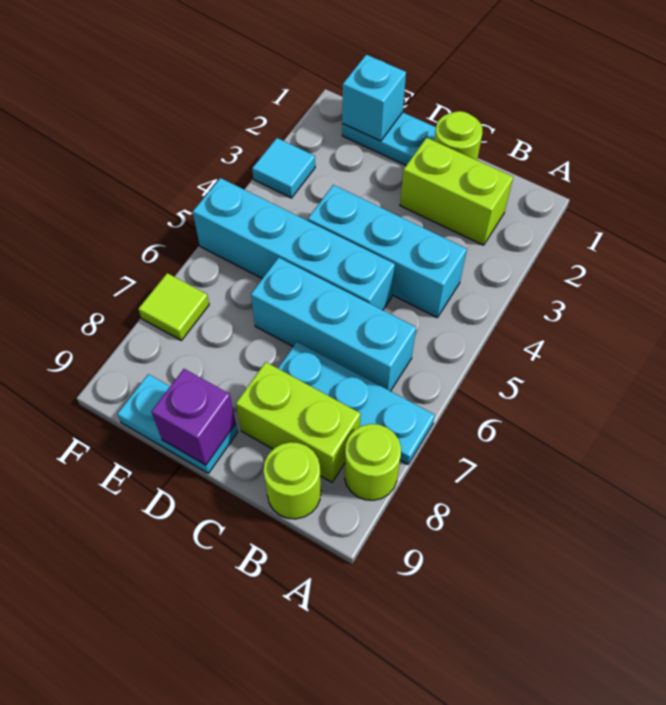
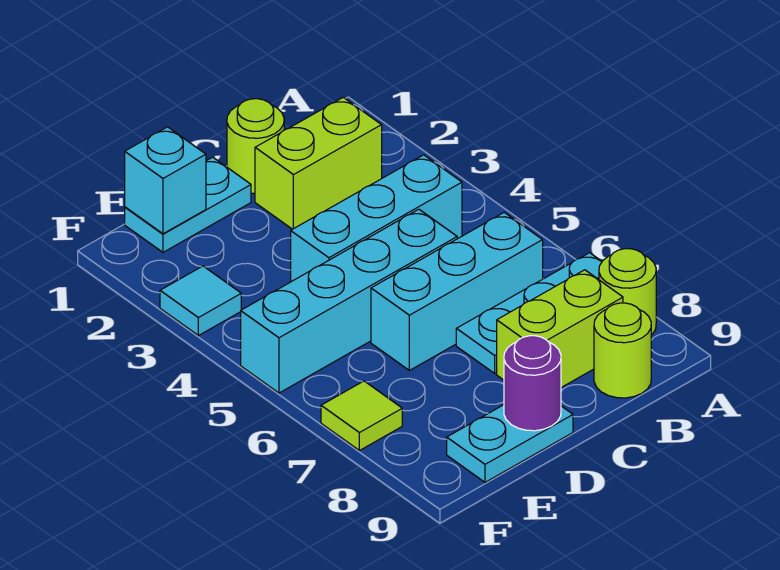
purple 1x1 brick [151,369,236,465] -> purple 1x1 round brick [504,336,561,431]

